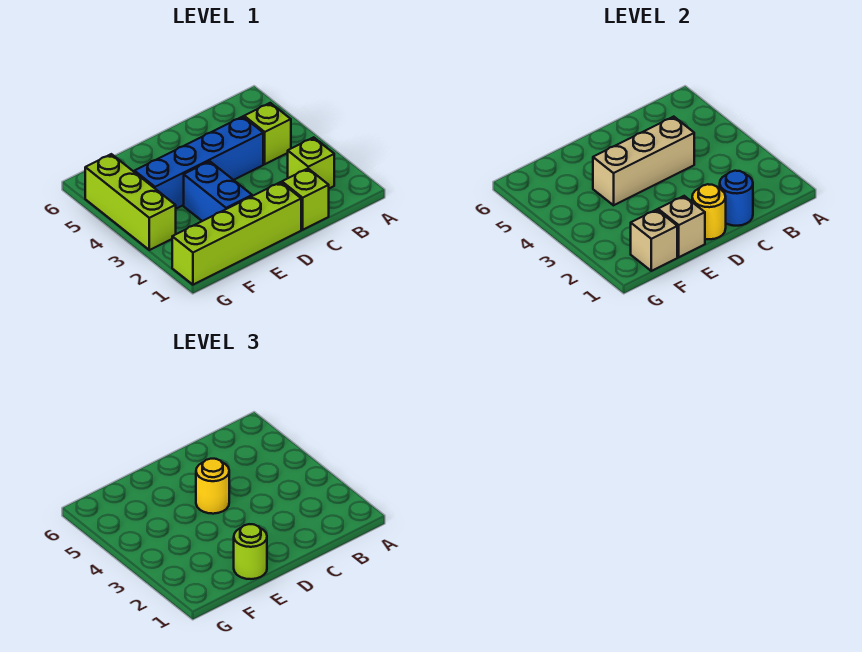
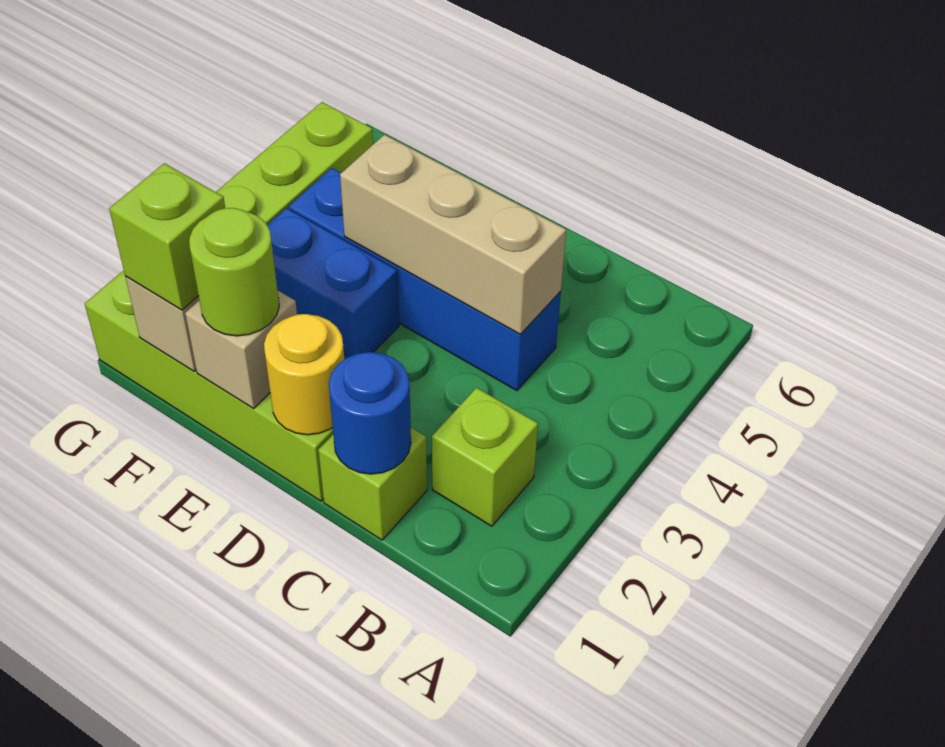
lime 1x1 brick [244,103,291,164] -> lime 1x1 brick moved to [109,163,225,310]
yellow 1x1 round brick [196,459,229,514] -> none
blue 1x2 brick [184,161,252,221] -> blue 1x2 brick turned to [267,208,399,359]

